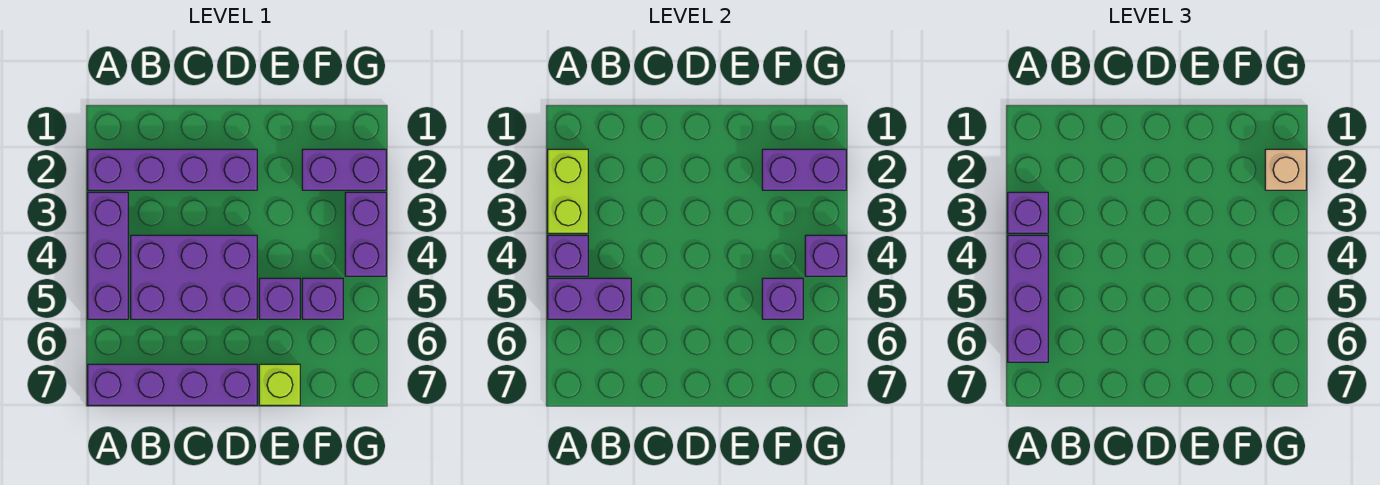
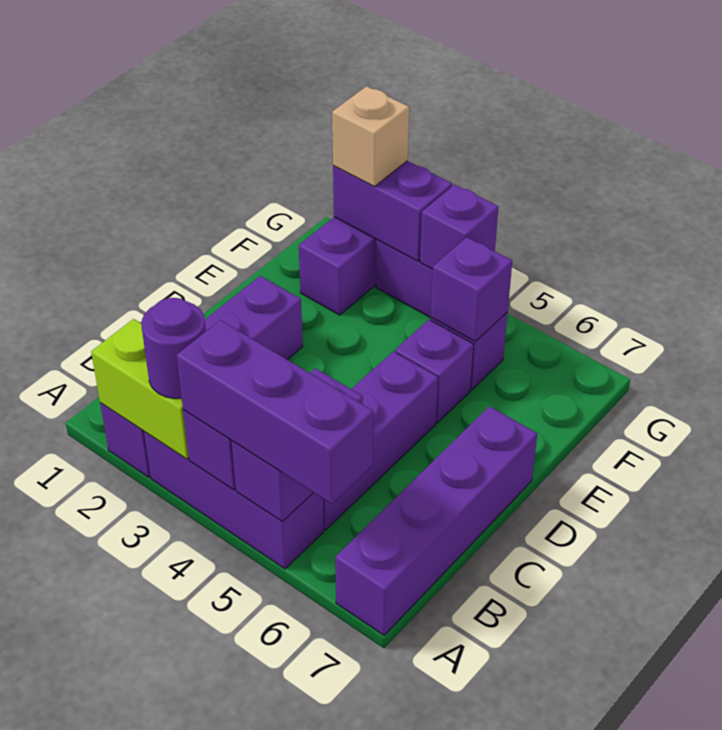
purple 1x1 brick [1008,192,1048,233] -> purple 1x1 round brick [142,298,206,399]
purple 2x3 brick [131,235,257,319] -> purple 1x3 brick [323,352,438,530]
lime 1x1 brick [259,364,300,405] -> none
purple 1x2 brick [762,149,846,190] -> purple 1x2 brick turned to [333,161,452,261]

